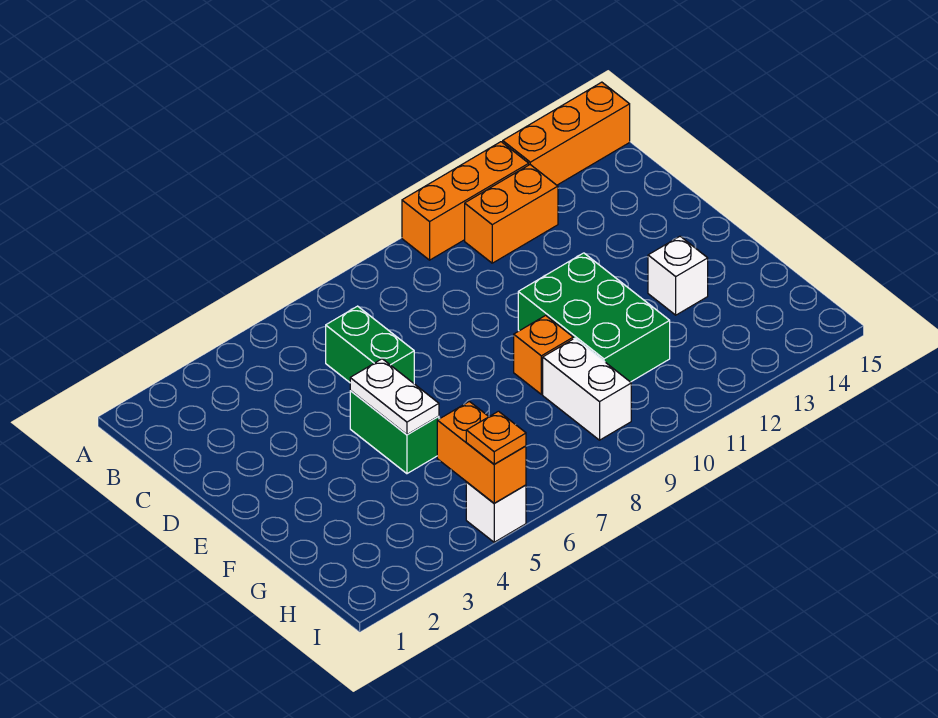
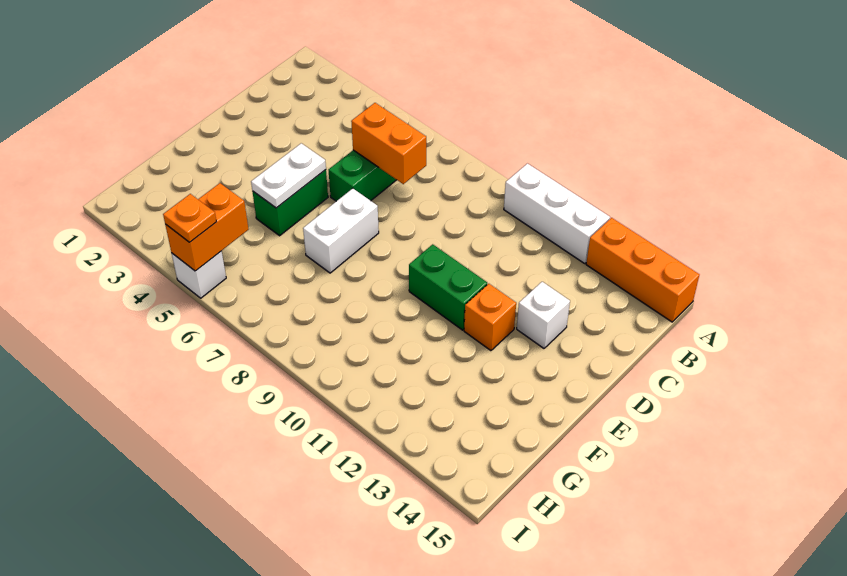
orange 1x3 brick [402,142,529,260] -> white 1x3 brick [504,164,610,264]
orange 1x2 brick [465,165,558,263] -> orange 1x2 brick moved to [351,103,426,184]
green 2x3 brick [518,253,670,382] -> green 1x2 brick [409,244,487,330]
orange 1x1 brick [514,315,573,394] -> orange 1x1 brick moved to [464,284,516,351]
white 1x1 brick [648,236,708,315] -> white 1x1 brick moved to [517,282,570,348]
white 1x2 brick [543,338,631,440] -> white 1x2 brick moved to [303,188,379,273]

